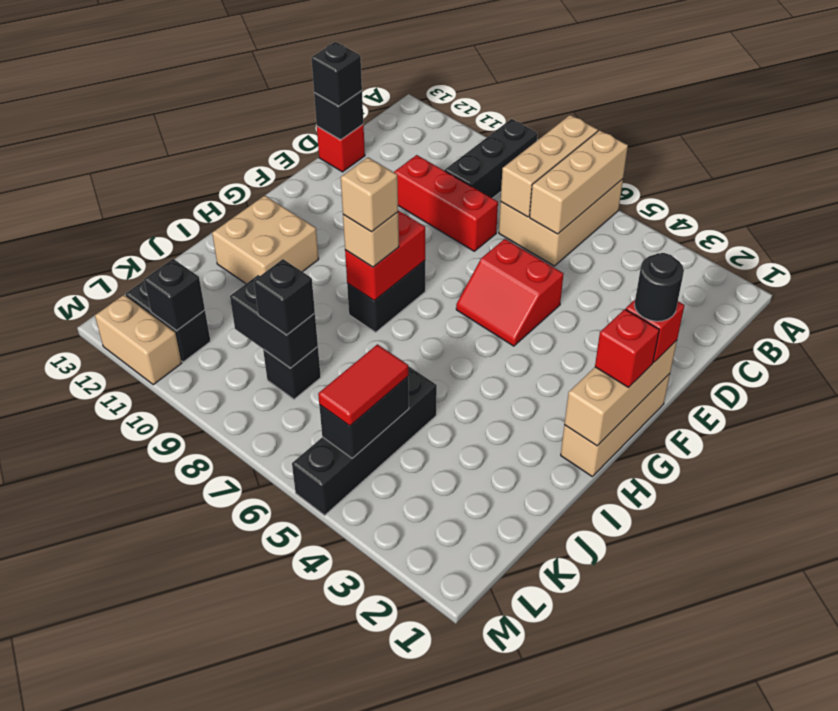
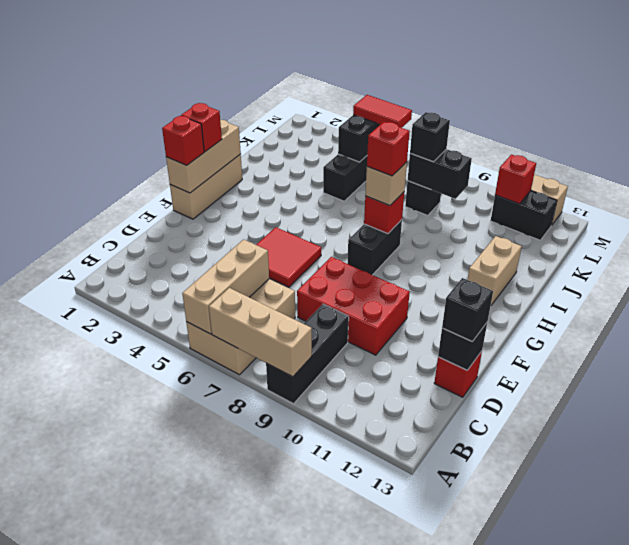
tan 1x3 brick [501,115,598,217] -> tan 1x3 brick turned to [209,288,312,377]
red 1x3 brick [394,155,498,251] -> red 2x3 brick [297,257,410,355]
red 2x2 slope [456,239,563,346] -> red 2x2 tile [256,227,321,287]
black 1x1 round brick [634,253,684,321] -> none
red 1x2 brick [345,211,425,301] -> red 1x1 brick [364,192,404,234]
tan 1x1 brick [341,157,398,232] -> red 1x1 brick [367,122,410,176]
tan 2x2 brick [212,196,319,284] -> tan 1x2 brick [467,236,522,305]
red 1x2 tile [318,344,408,426] -> red 1x2 tile turned to [353,95,412,128]
black 1x1 brick [144,259,205,331] -> red 1x1 brick [495,155,536,204]

